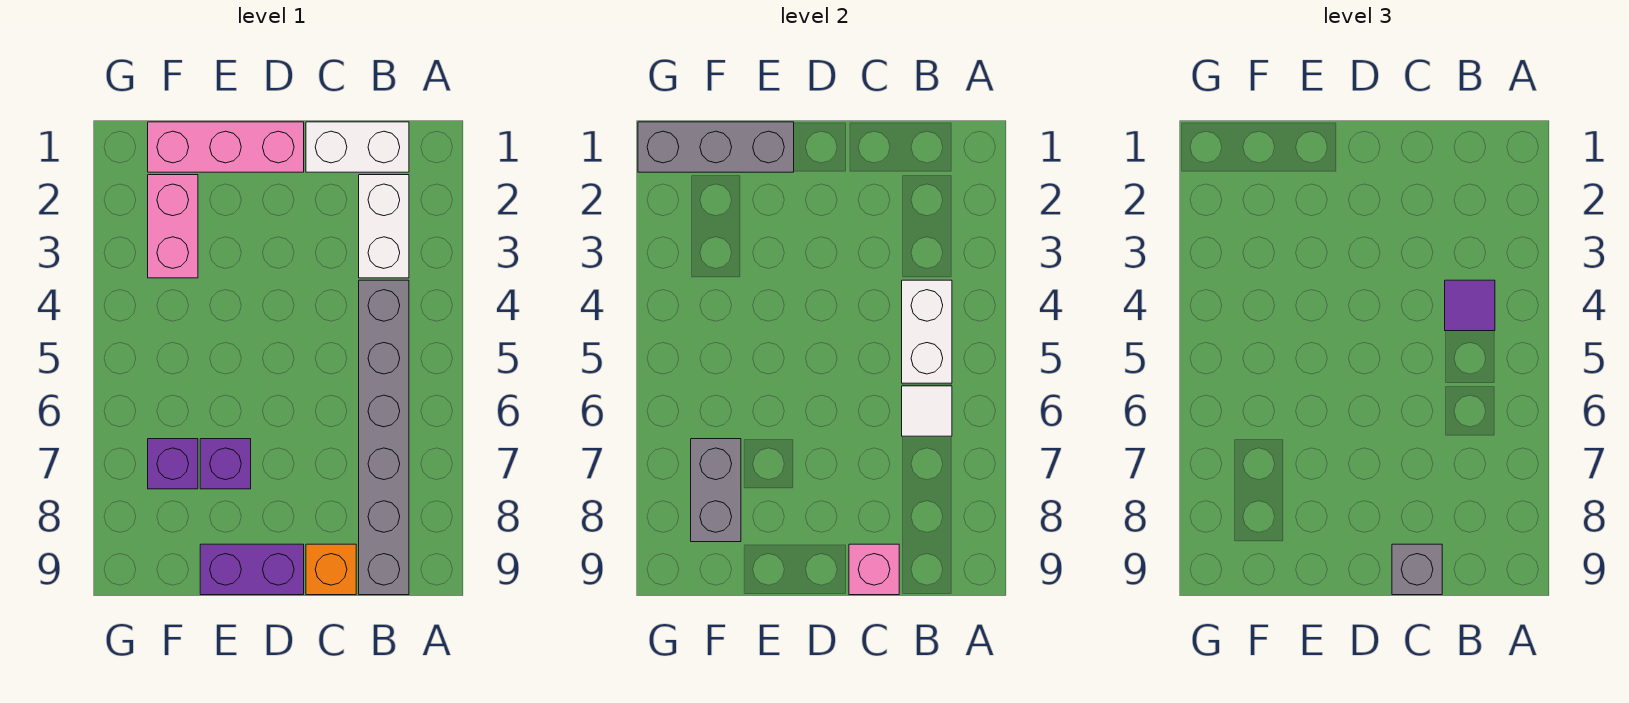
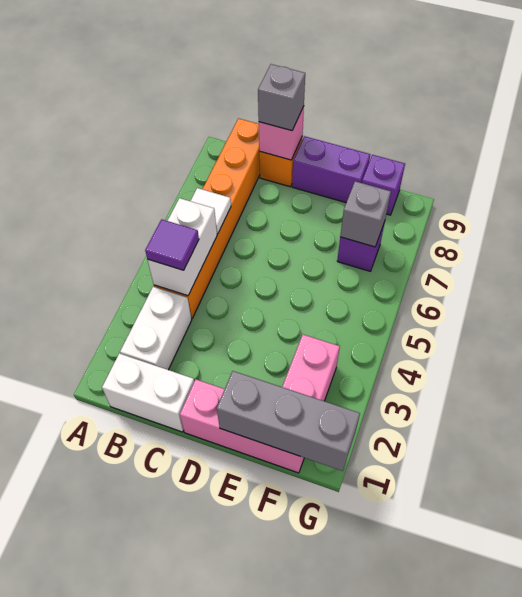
grey 1x6 brick [359,280,409,595] -> orange 1x6 brick [154,118,260,318]
purple 1x1 brick [200,439,251,489] -> purple 1x1 brick moved to [362,155,405,215]
grey 1x2 brick [691,439,741,542] -> grey 1x1 brick [340,181,391,247]

